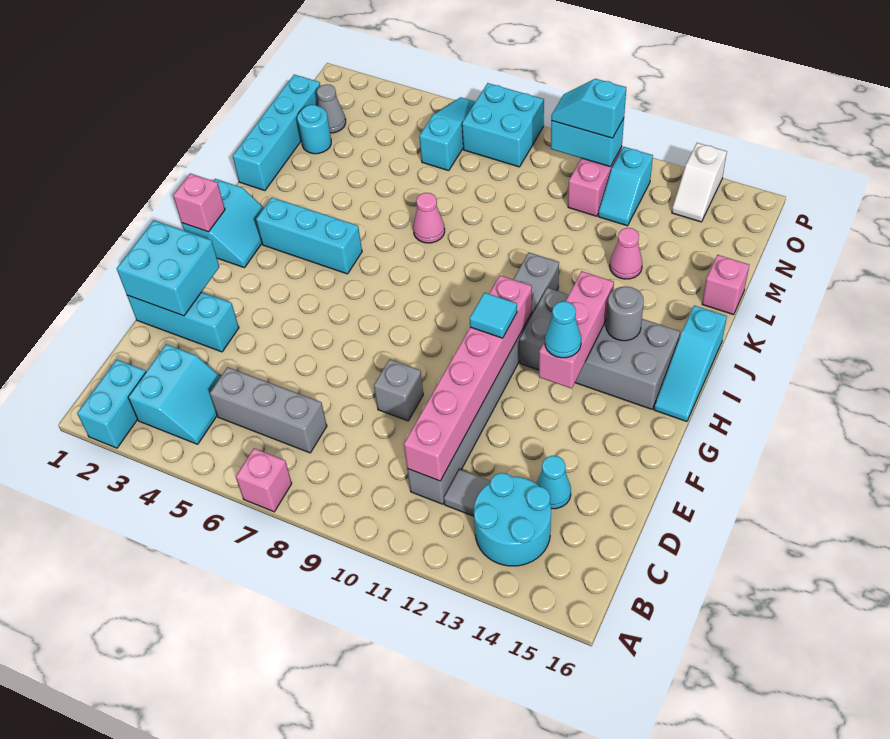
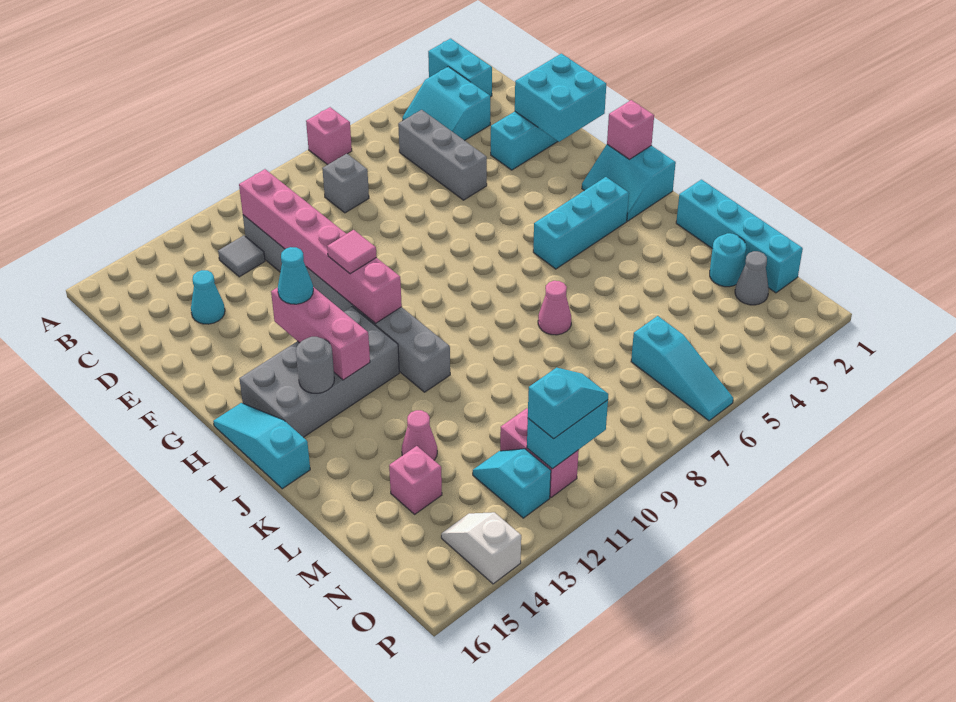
cyan 2x2 round brick [474,473,551,566] -> none
grey 1x3 brick [210,367,327,453] -> grey 1x3 brick turned to [398,110,487,200]
grey 1x1 brick [374,359,423,421] -> grey 1x1 brick moved to [322,154,369,213]
cyan 1x1 tile [470,293,517,338] -> pink 1x1 tile [327,230,377,274]
pink 1x1 brick [702,255,749,315] -> pink 1x1 brick moved to [389,446,442,514]
cyan 2x2 brick [462,83,544,167] -> none

